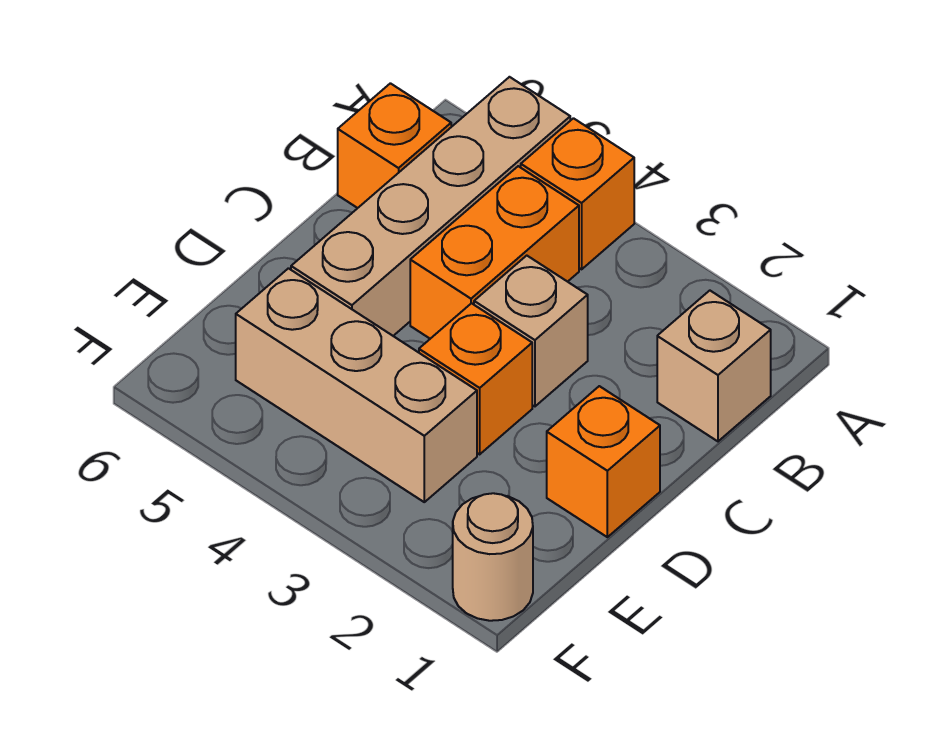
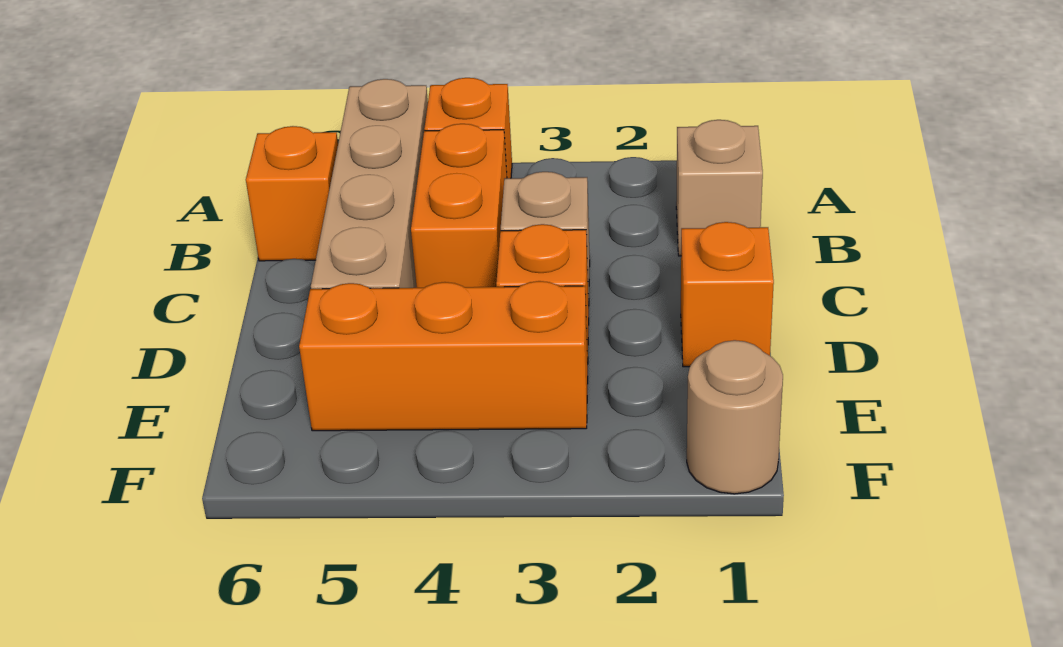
tan 1x3 brick [236,268,477,502] -> orange 1x3 brick [299,281,588,431]

